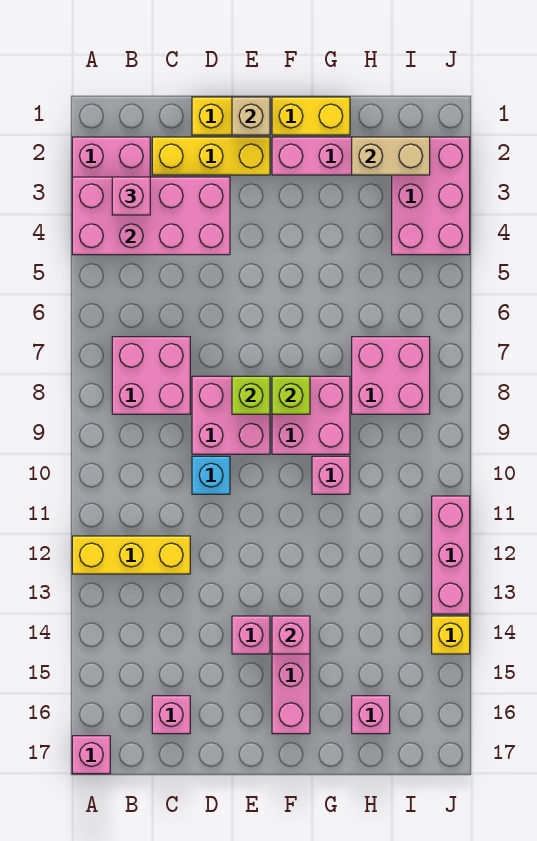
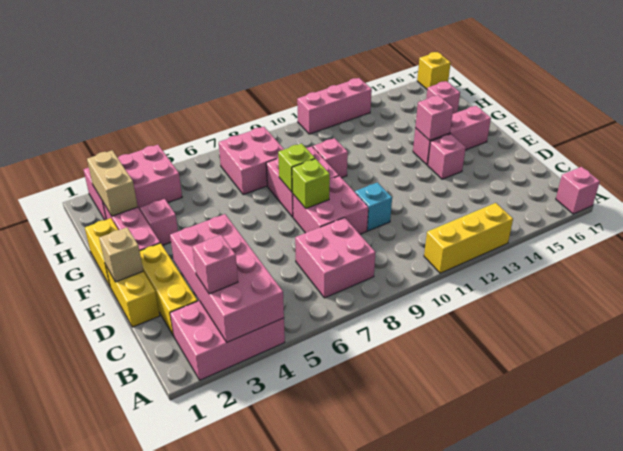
yellow 1x3 brick [72,536,190,574] -> yellow 1x3 brick turned to [424,203,513,273]
pink 1x1 brick [152,696,190,734] -> pink 1x1 brick moved to [140,199,178,245]
yellow 1x1 brick [432,616,470,654] -> yellow 1x1 brick moved to [417,52,451,89]

